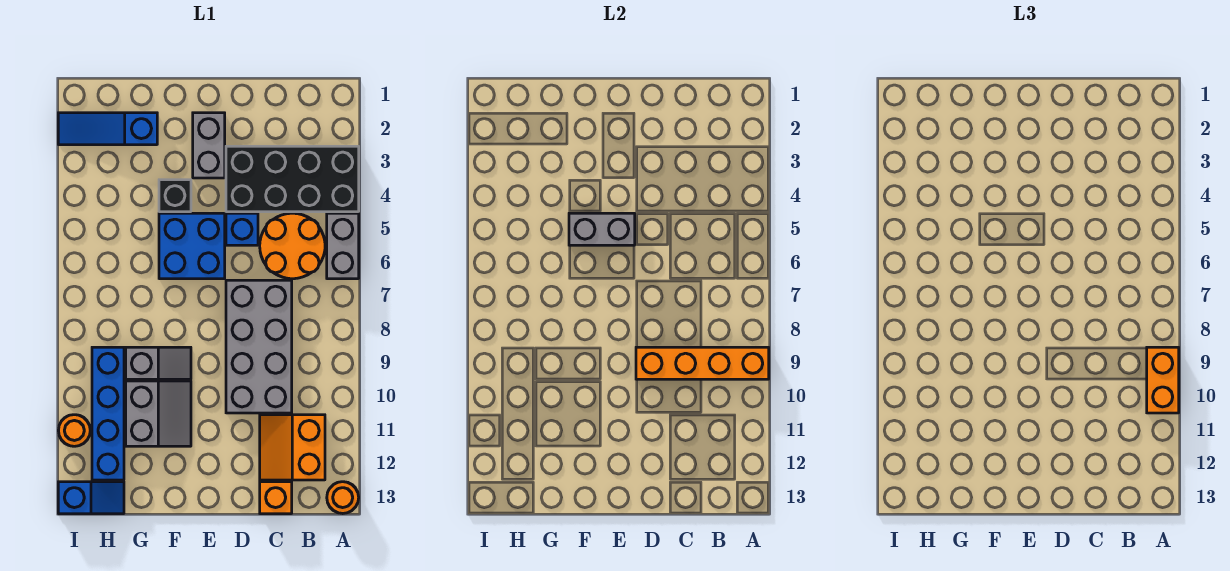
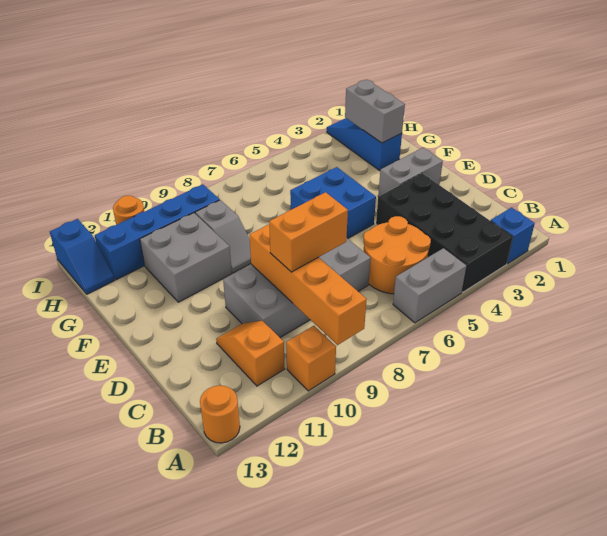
orange 1x2 brick [1147,347,1179,413] -> orange 1x2 brick moved to [269,192,348,272]
orange 2x2 slope [260,415,325,480] -> orange 1x2 slope [216,321,285,386]
orange 1x1 brick [260,482,292,514] -> orange 1x1 brick moved to [286,326,336,391]
blue 1x1 brick [226,213,258,245] -> blue 1x1 brick moved to [491,208,535,264]
grey 1x2 brick [569,213,635,245] -> grey 1x2 brick moved to [345,80,405,143]
black 1x1 brick [159,180,191,212] -> none
grey 2x2 slope [126,381,191,446] -> grey 2x2 brick [140,213,232,302]

